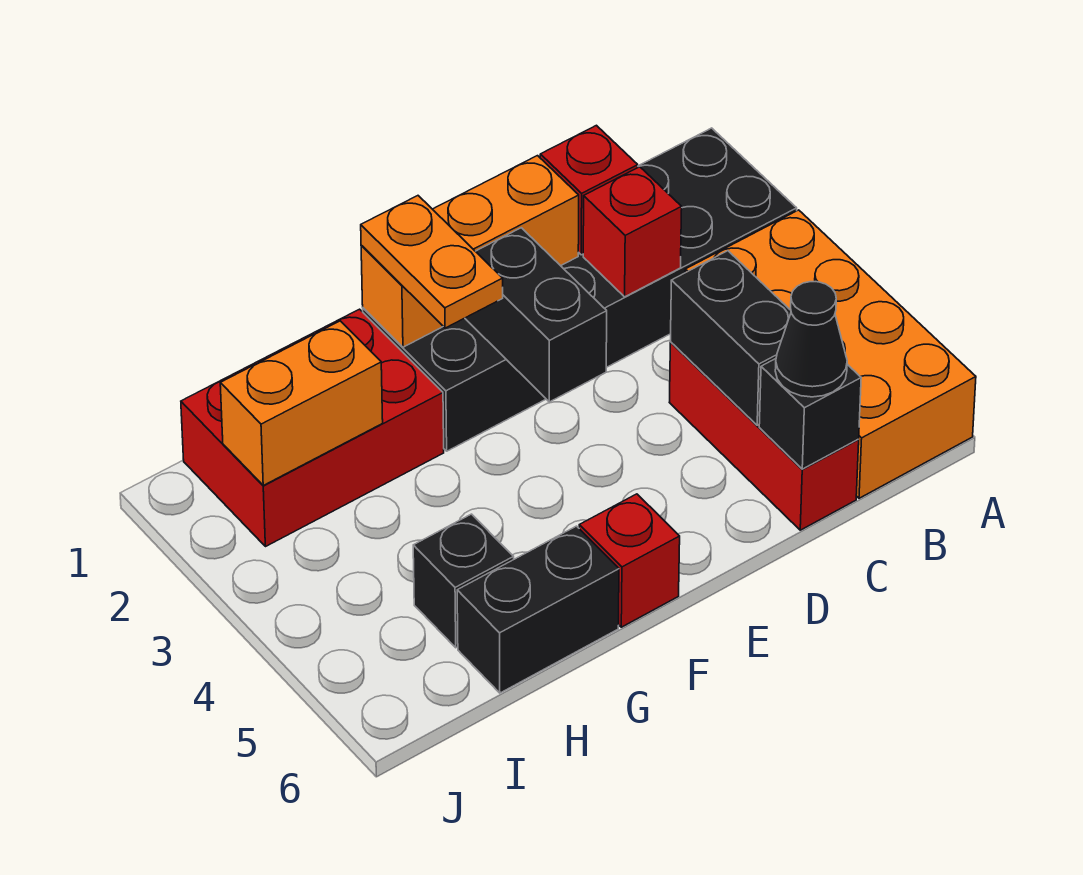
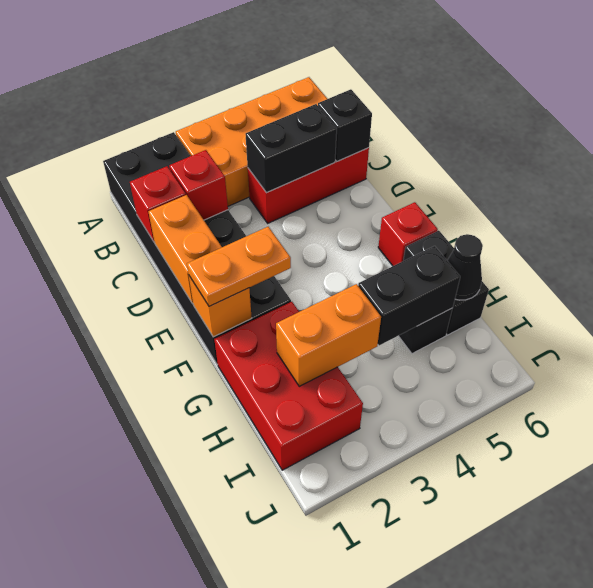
black 1x1 cone [775,282,847,397] -> black 1x1 cone moved to [447,234,483,300]
black 1x2 brick [465,228,607,402] -> black 1x2 brick moved to [358,246,460,345]
orange 1x2 brick [220,321,383,485] -> orange 1x2 brick turned to [276,284,381,386]

